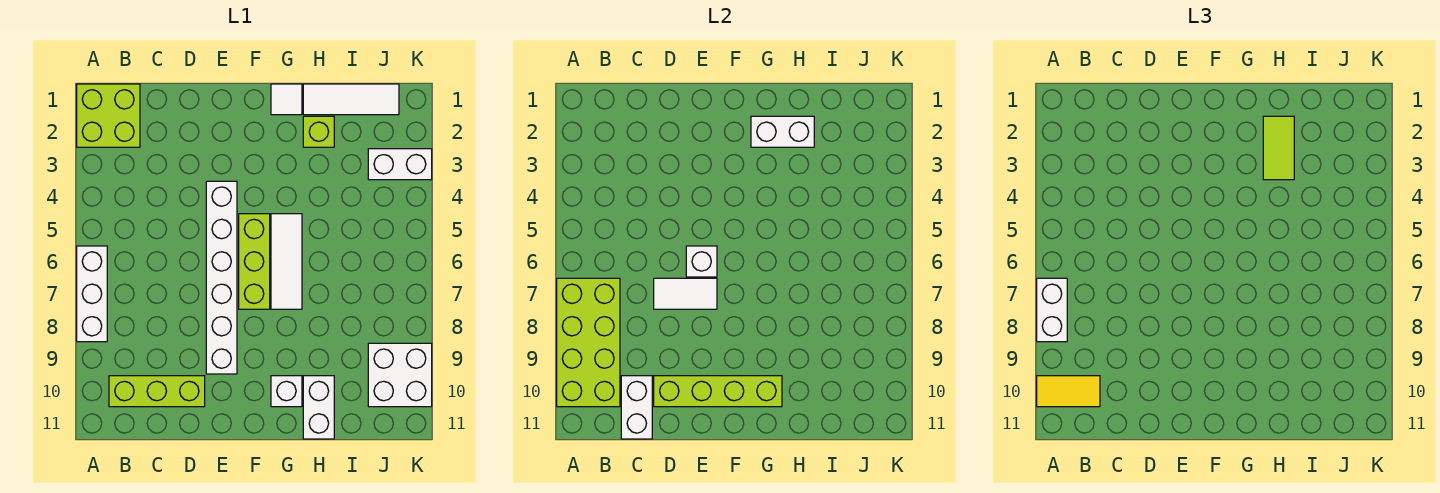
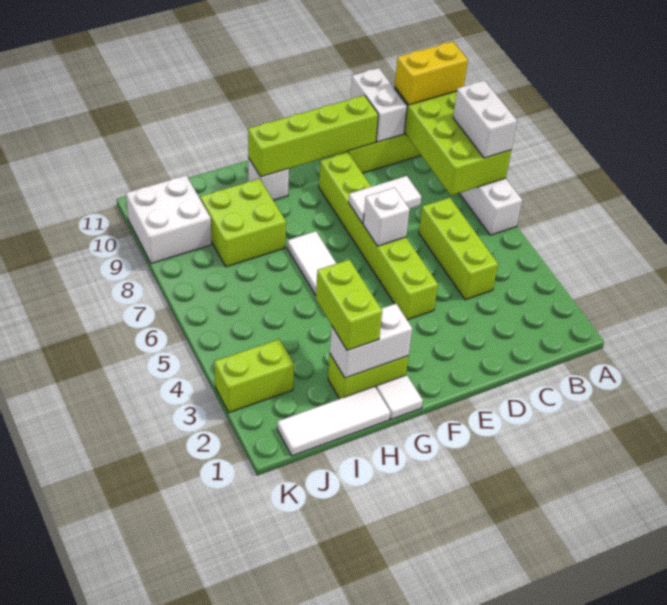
lime 2x2 brick [77,84,140,147] -> lime 2x2 brick moved to [200,179,286,267]
yellow 1x2 tile [1037,376,1100,407] -> yellow 1x2 brick [395,42,468,105]
white 1x6 brick [206,181,237,374] -> lime 1x6 brick [319,152,438,320]
lime 1x3 brick [239,214,270,309] -> lime 1x3 brick moved to [419,198,498,300]
lime 1x1 brick [303,116,334,147] -> lime 1x2 brick [328,354,409,399]
lime 1x2 tile [1263,116,1294,180] -> lime 1x2 brick [316,260,382,351]
white 1x2 brick [303,376,334,439] -> none
white 1x2 brick [368,149,432,180] -> lime 1x2 brick [214,339,294,413]

